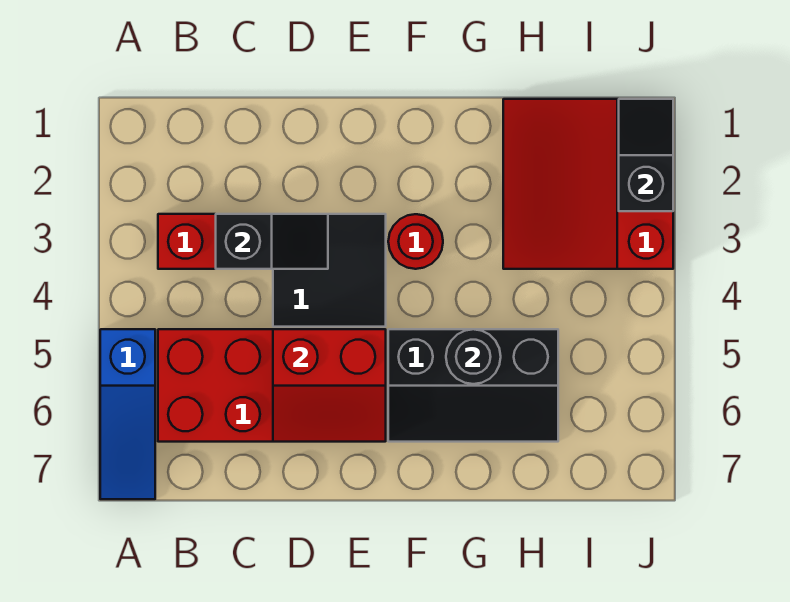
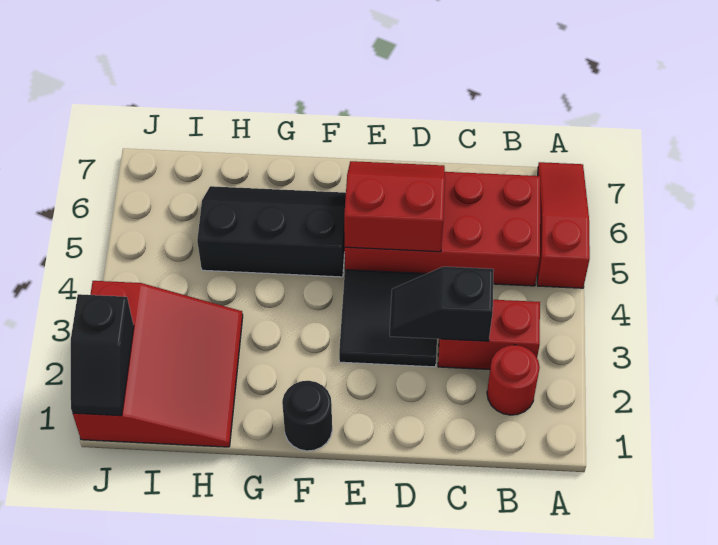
blue 1x3 slope [100,329,155,499] -> red 1x3 slope [537,162,590,288]
red 1x1 round brick [388,214,443,269] -> red 1x1 round brick moved to [487,345,540,415]
black 1x1 round brick [446,329,501,384] -> black 1x1 round brick moved to [282,381,332,451]

